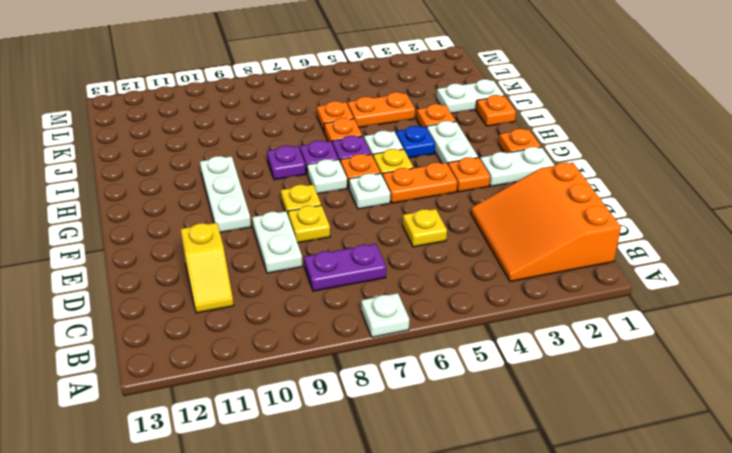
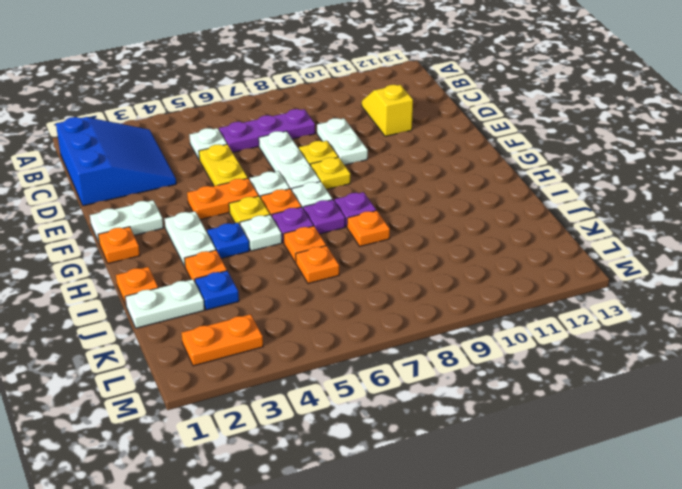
white 1x1 plate [361,293,409,337] -> white 1x1 plate moved to [189,128,227,159]
orange 3x3 slope [471,163,621,282] -> blue 3x3 slope [56,117,176,206]
purple 1x2 plate [304,244,386,291] -> purple 1x3 plate [219,109,315,152]
yellow 1x1 plate [403,209,447,247] -> yellow 1x2 plate [199,144,248,186]
orange 1x1 plate [448,157,490,192] -> orange 1x1 plate moved to [347,210,390,246]
white 1x3 plate [200,156,251,232] -> white 1x3 plate moved to [259,131,320,191]
none -> blue 1x1 plate [195,271,239,310]
orange 1x2 plate [347,92,415,128] -> orange 1x2 plate moved to [181,314,263,366]

